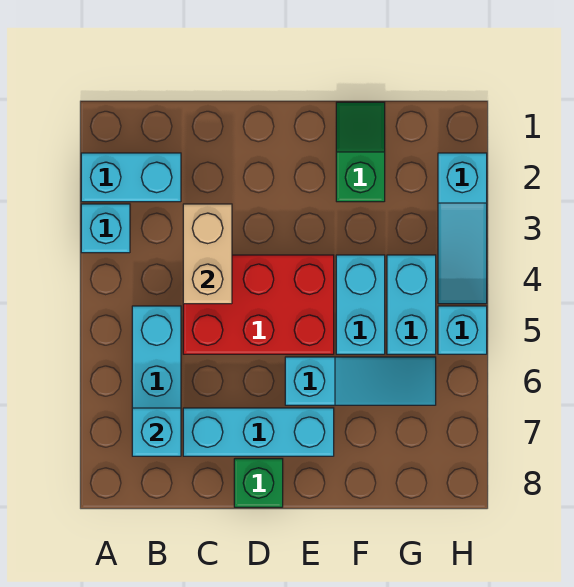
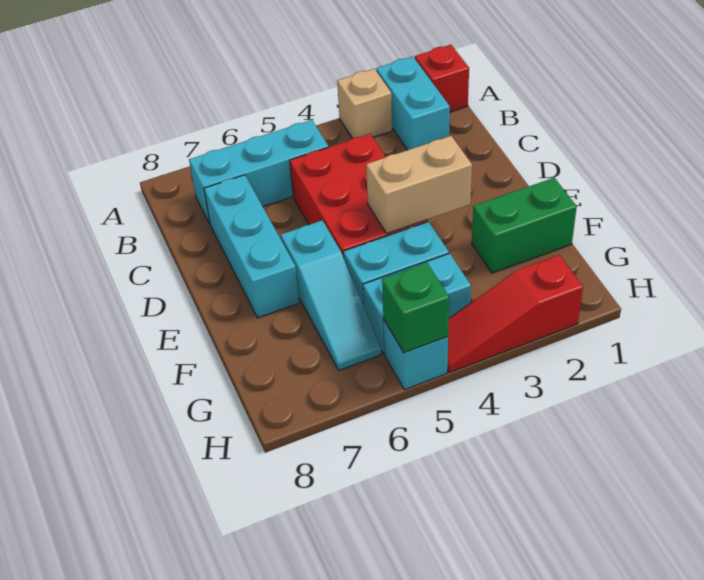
none -> red 1x1 brick [415,45,469,112]
cyan 1x1 brick [81,204,130,253] -> tan 1x1 brick [337,69,392,138]
cyan 1x1 brick [132,408,181,456] -> none
tan 1x2 brick [183,204,232,304] -> tan 1x2 brick moved to [366,136,472,234]
green 1x1 brick [234,459,283,507] -> green 1x1 brick moved to [382,263,449,353]
green 1x2 slope [336,102,385,202] -> green 1x2 brick [472,178,577,273]
cyan 1x3 slope [438,153,487,304] -> red 1x3 slope [447,255,583,373]

